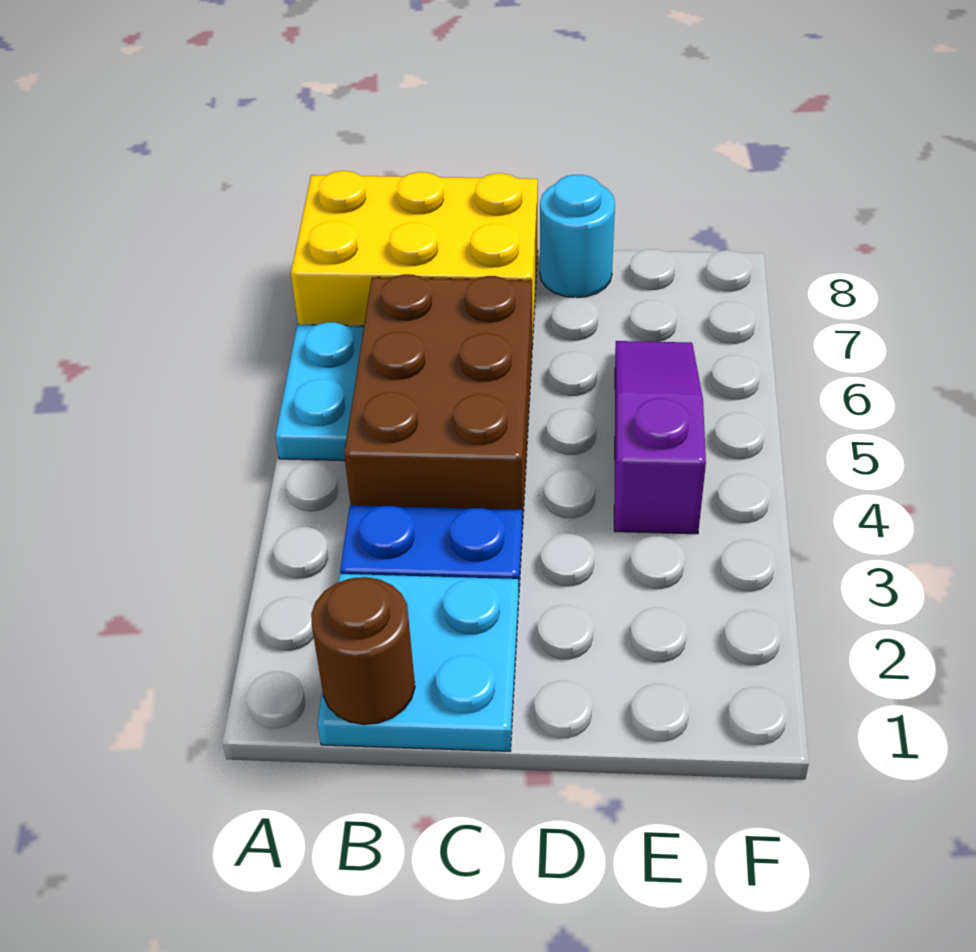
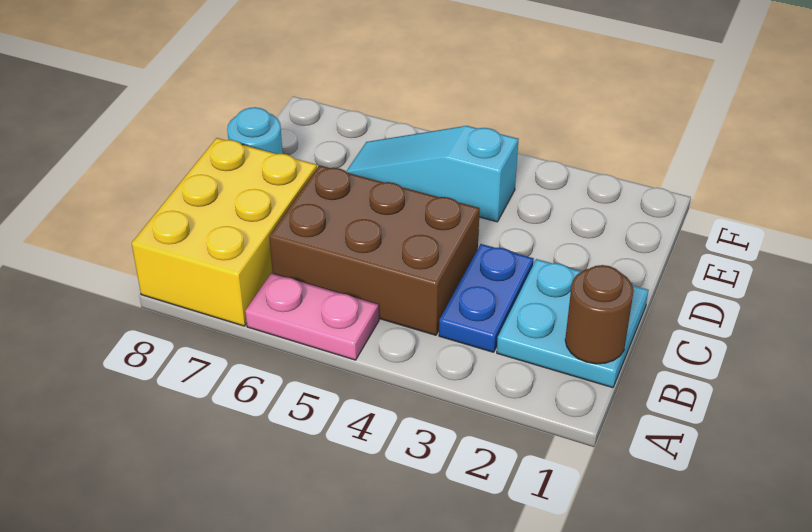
cyan 1x2 plate [275,322,364,461] -> pink 1x2 plate [245,273,379,360]
purple 1x3 slope [614,341,706,534] -> cyan 1x3 slope [346,126,519,222]

